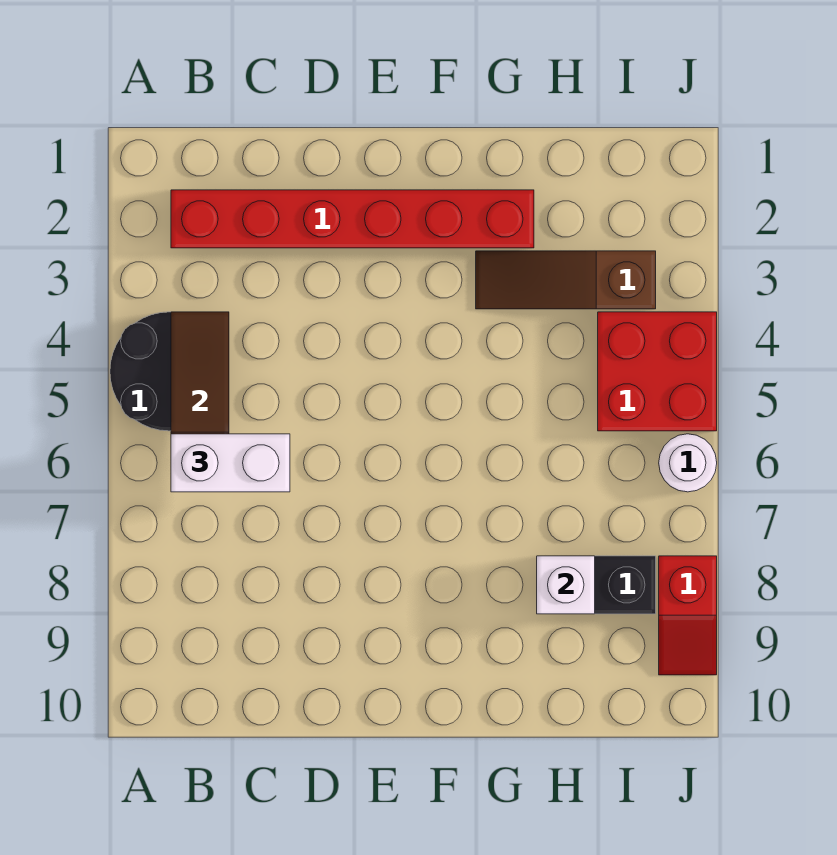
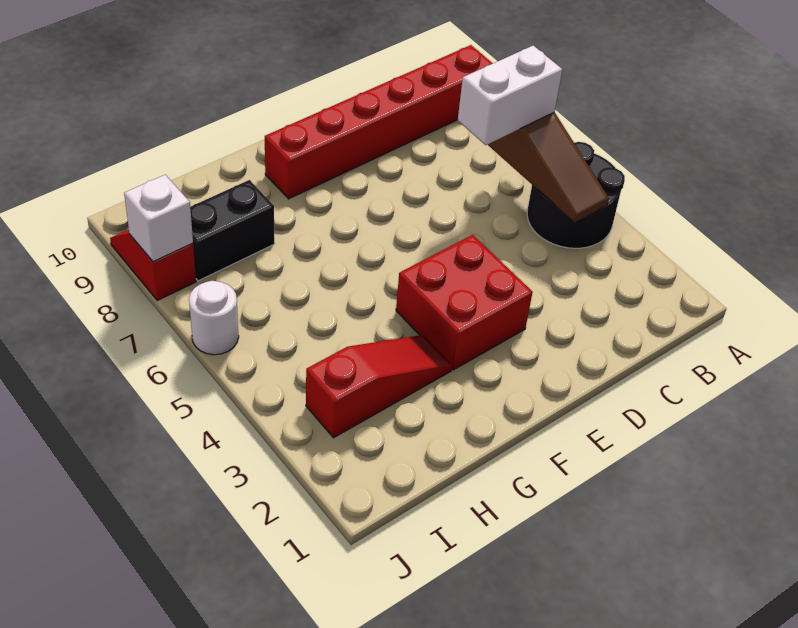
red 1x6 brick [171,190,534,248] -> red 1x6 brick moved to [265,45,493,199]
brown 1x3 slope [476,251,656,309] -> red 1x3 slope [306,335,452,438]
white 1x1 brick [537,556,595,614] -> white 1x1 brick moved to [124,175,193,262]
red 2x2 brick [598,312,717,431] -> red 2x2 brick moved to [396,235,533,370]

